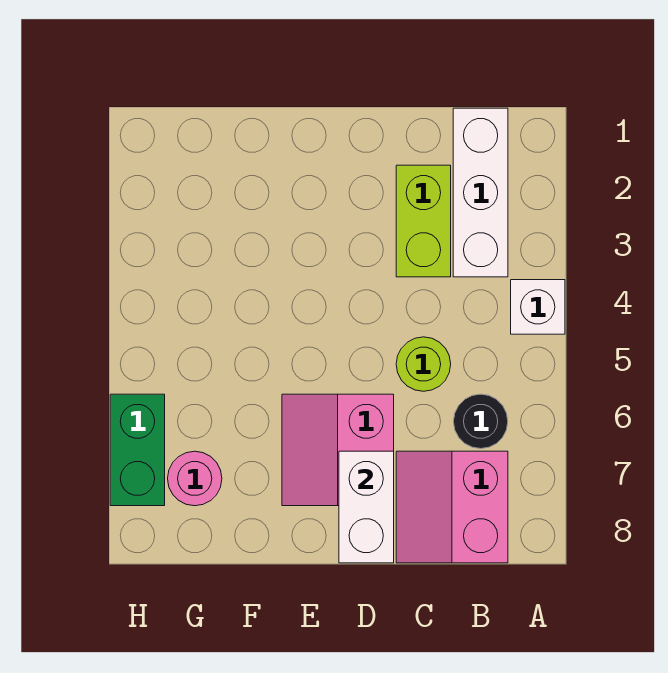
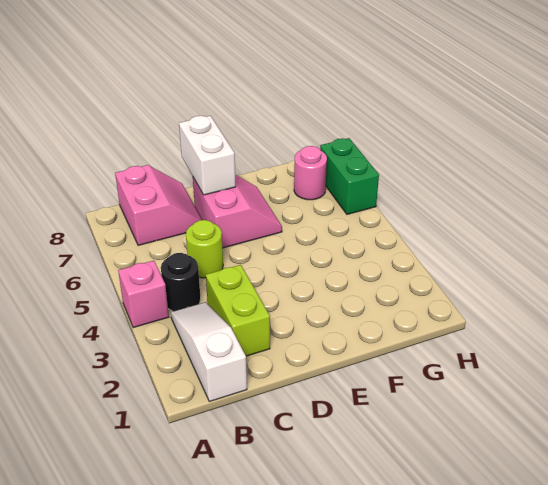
white 1x1 brick [511,280,565,334] -> pink 1x1 brick [118,261,169,328]
white 1x3 brick [453,108,508,277] -> white 1x3 slope [171,302,247,402]
black 1x1 round brick [453,394,508,449] -> black 1x1 round brick moved to [161,253,201,311]

